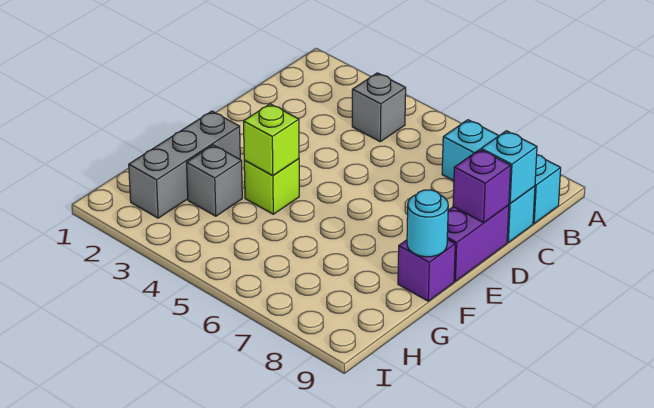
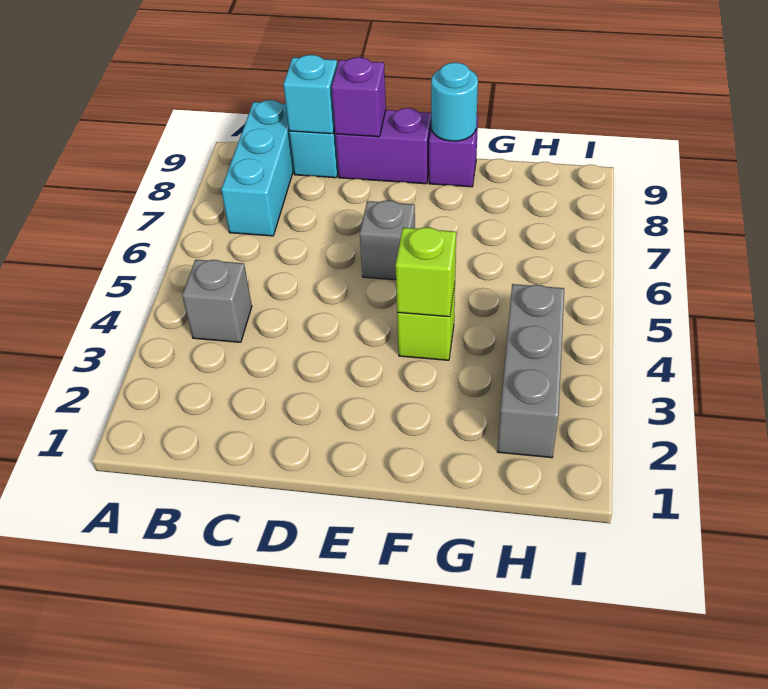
grey 1x3 brick [129,111,240,218] -> grey 1x3 brick turned to [497,284,564,458]
grey 1x1 brick [187,145,242,216] -> grey 1x1 brick moved to [360,200,415,280]

